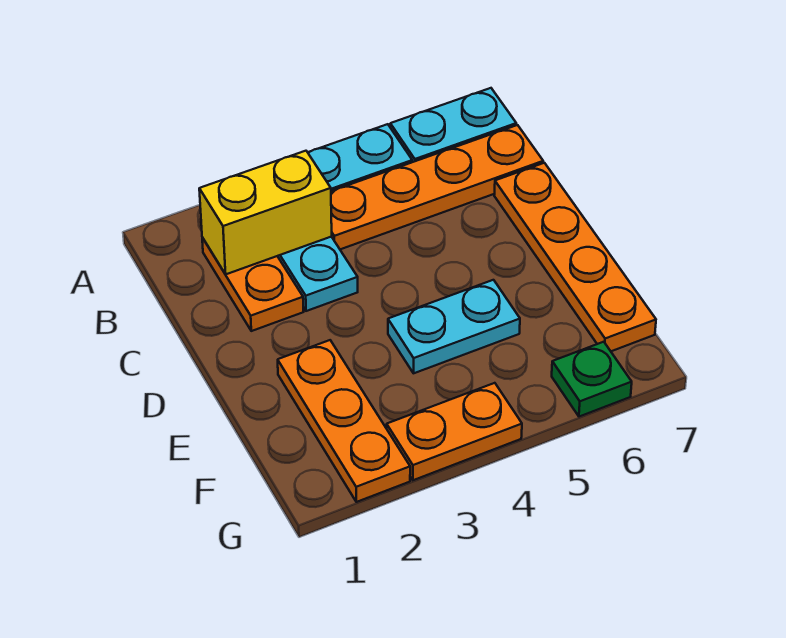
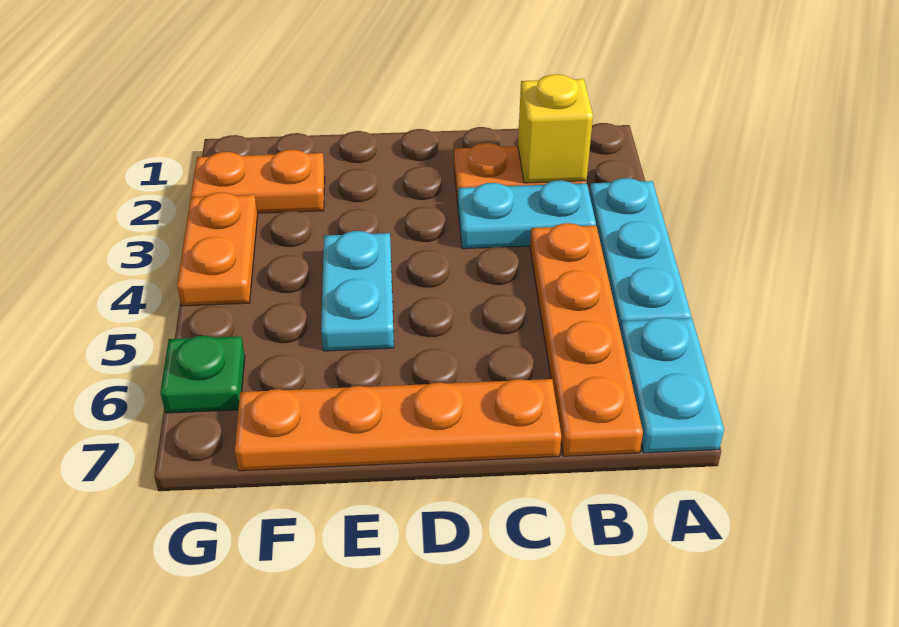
yellow 1x2 brick [199,151,332,274] -> yellow 1x1 brick [518,74,593,183]
orange 1x3 plate [278,340,410,502] -> orange 1x2 plate [191,150,325,213]

